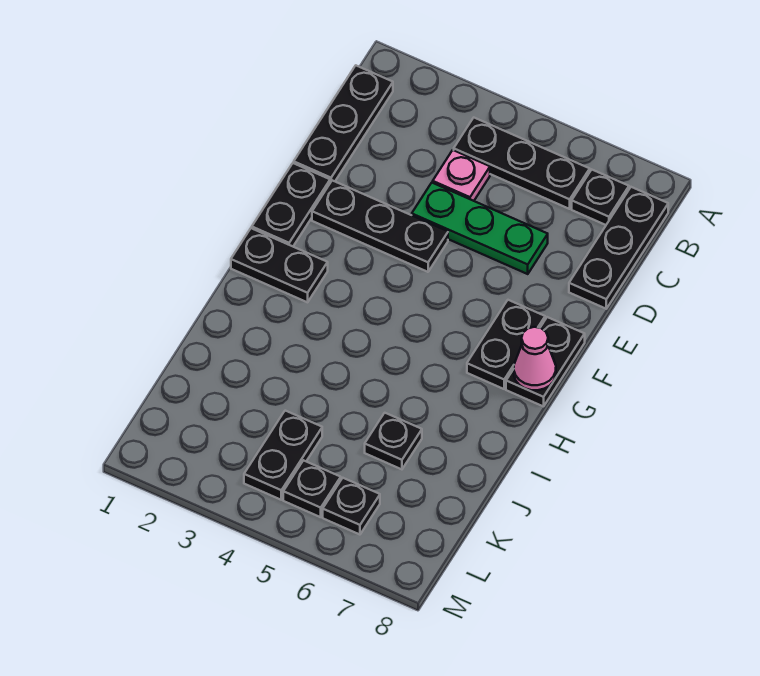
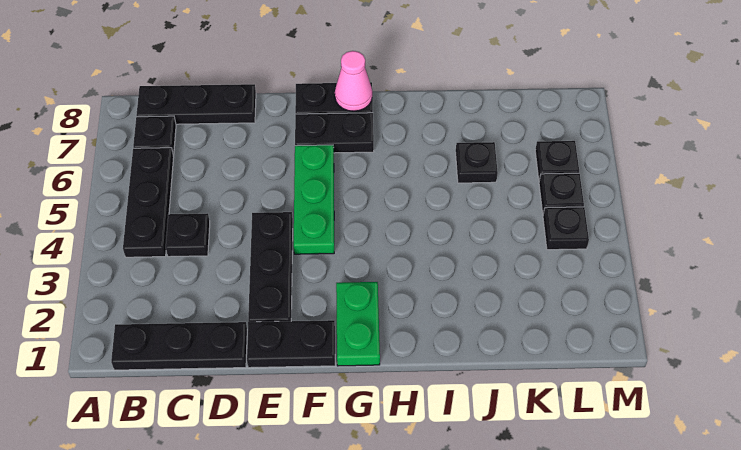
pink 1x1 plate [433,150,490,201] -> black 1x1 plate [166,213,210,257]
green 1x3 plate [412,183,548,274] -> green 1x3 plate moved to [294,145,334,254]
black 1x2 plate [231,228,328,302] -> green 1x2 plate [336,282,380,366]
black 1x2 plate [244,411,322,500] -> black 1x1 plate [543,207,589,250]

